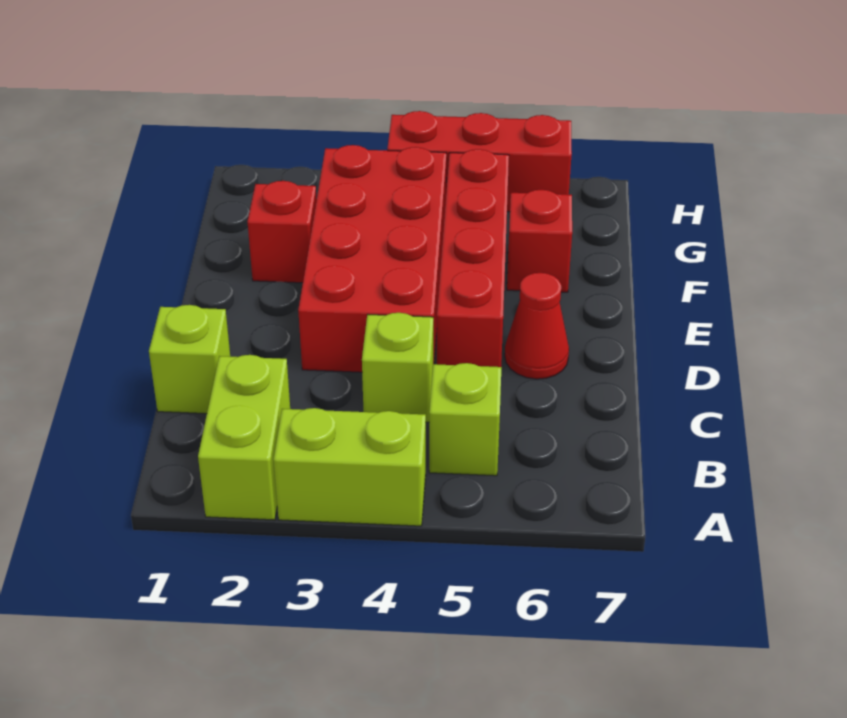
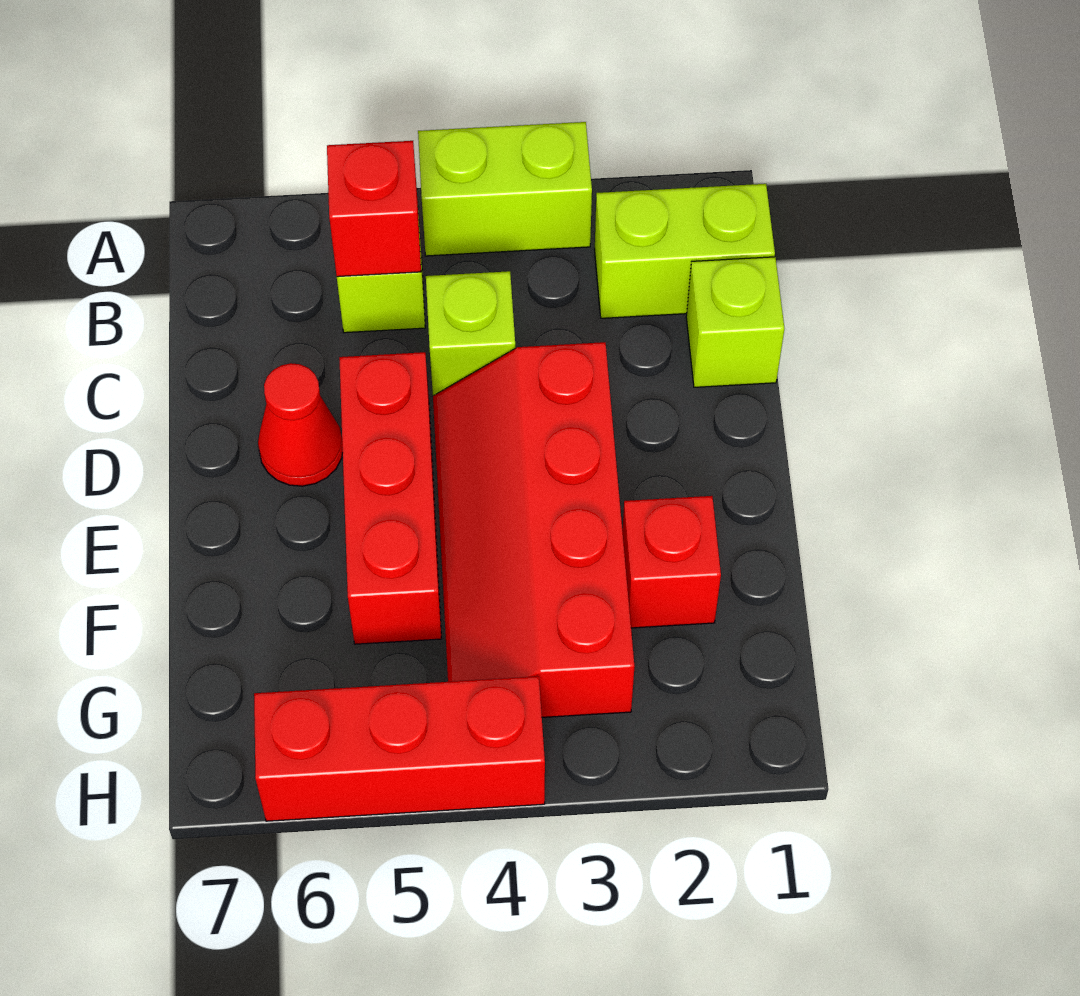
lime 1x2 brick [198,355,290,520] -> lime 1x2 brick turned to [595,184,775,318]
red 2x4 brick [298,145,446,372] -> red 2x4 slope [433,342,635,717]
red 1x4 brick [437,149,509,367] -> red 1x3 brick [339,352,441,644]
red 1x1 brick [507,190,572,292] -> red 1x1 brick moved to [327,141,421,277]

